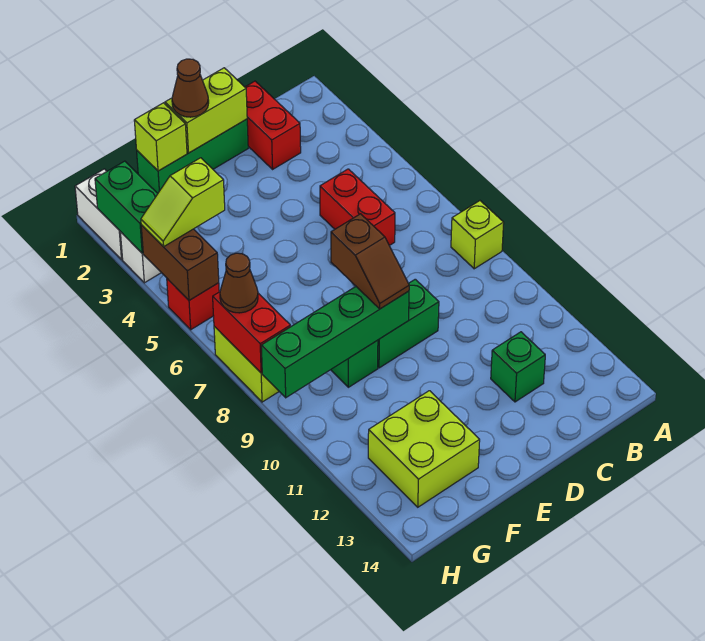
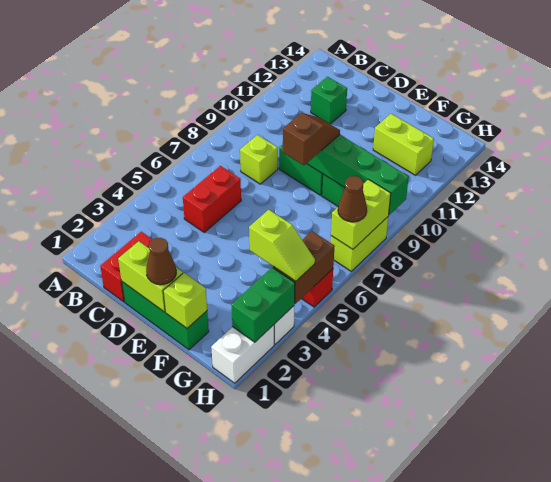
lime 1x1 brick [451,201,504,269] -> lime 1x1 brick moved to [240,135,278,184]
lime 2x2 brick [368,391,480,507] -> lime 1x2 brick [373,114,434,175]
red 1x2 brick [213,292,290,373] -> lime 1x2 brick [331,180,391,249]

